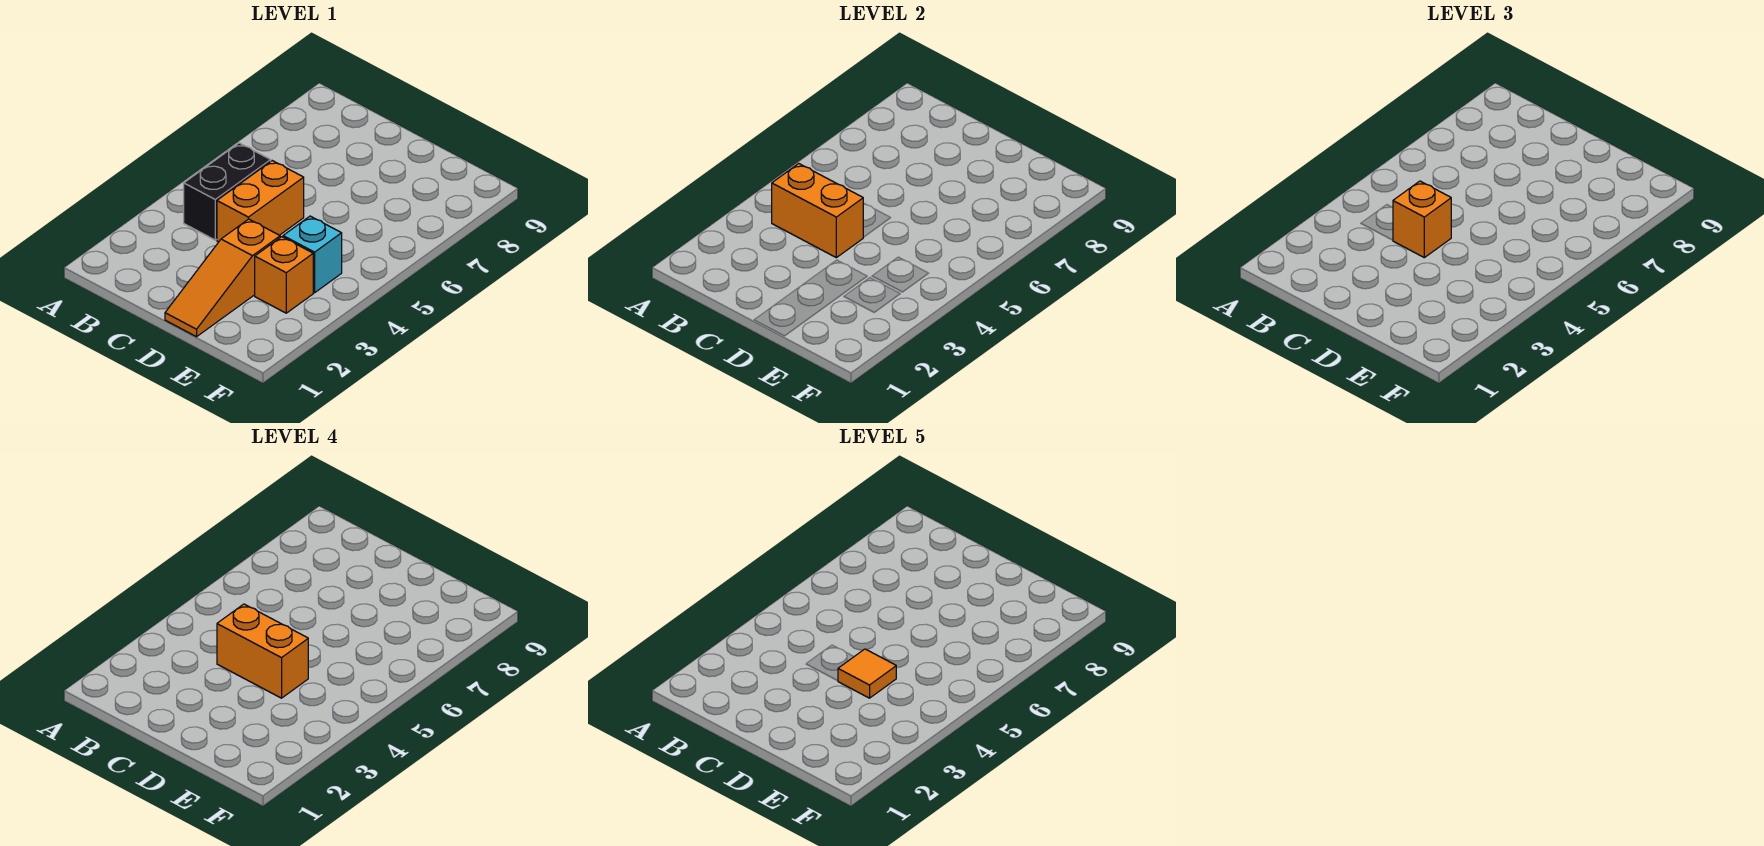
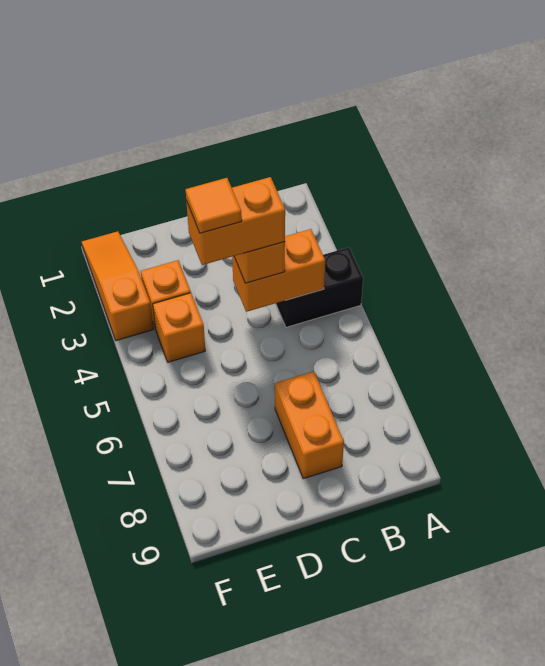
black 1x2 brick [184,143,271,240] -> black 1x2 brick turned to [276,247,363,327]
orange 1x2 brick [217,161,304,242] -> orange 1x2 brick moved to [275,371,344,479]
orange 1x3 slope [165,219,280,337] -> orange 1x3 slope moved to [82,231,153,341]
cyan 1x1 brick [283,216,342,293] -> orange 1x1 brick [153,293,205,362]

